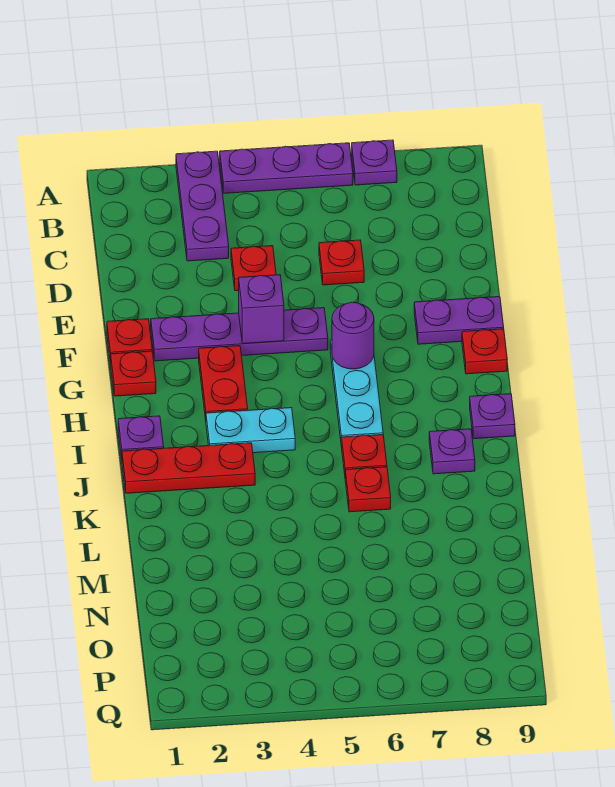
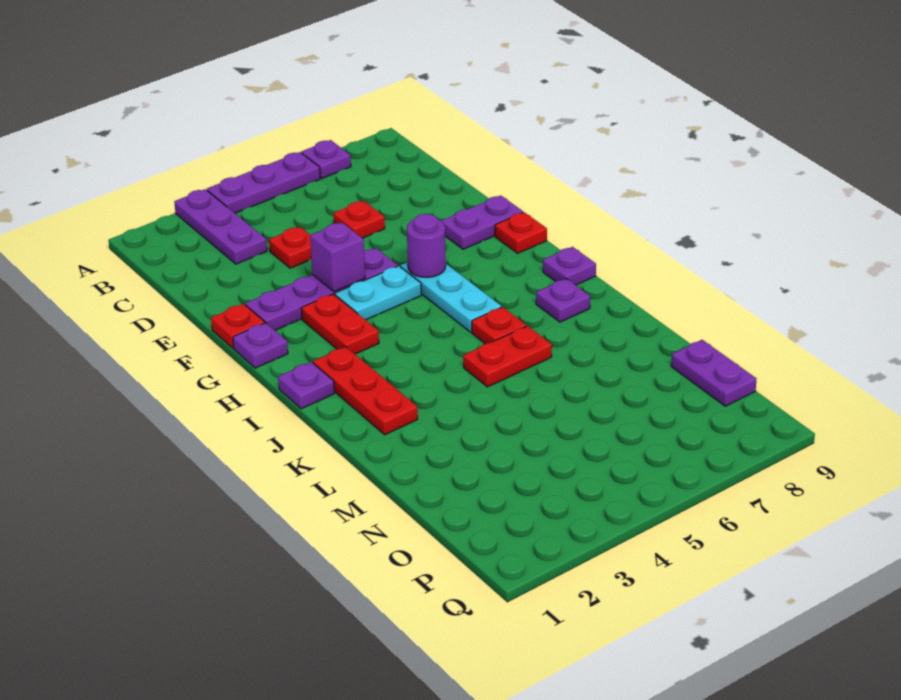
red 1x1 plate [111,351,156,396] -> purple 1x1 plate [233,323,288,368]
cyan 1x2 plate [206,408,295,453] -> cyan 1x2 plate moved to [335,266,421,320]
red 1x3 plate [122,443,255,493] -> red 1x3 plate turned to [313,347,418,435]
red 1x1 plate [345,467,391,512] -> red 1x2 plate [463,326,552,387]
none -> purple 1x2 plate [671,340,756,406]

